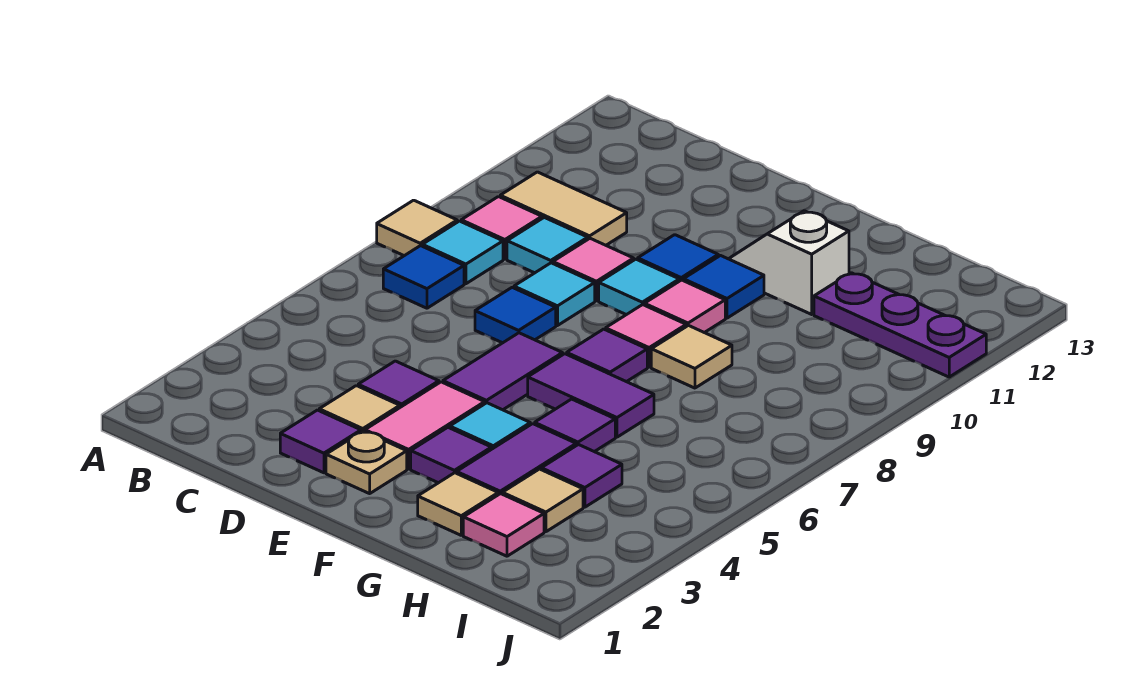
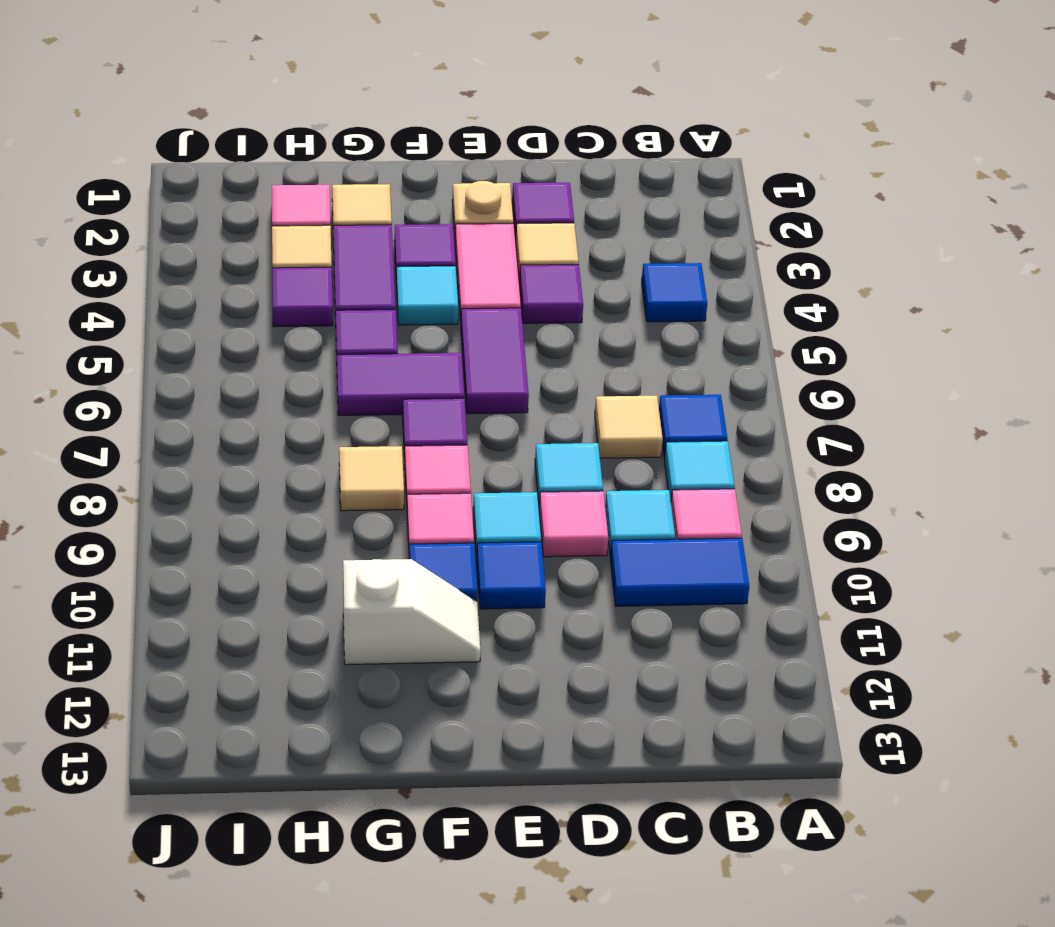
tan 1x1 tile [377,200,457,256] -> tan 1x1 tile moved to [595,396,663,458]
tan 1x2 tile [500,172,627,245] -> blue 1x2 tile [610,538,749,606]
blue 1x1 tile [475,287,556,343] -> blue 1x1 tile moved to [642,263,707,322]
purple 1x3 plate [814,273,986,377] -> none

